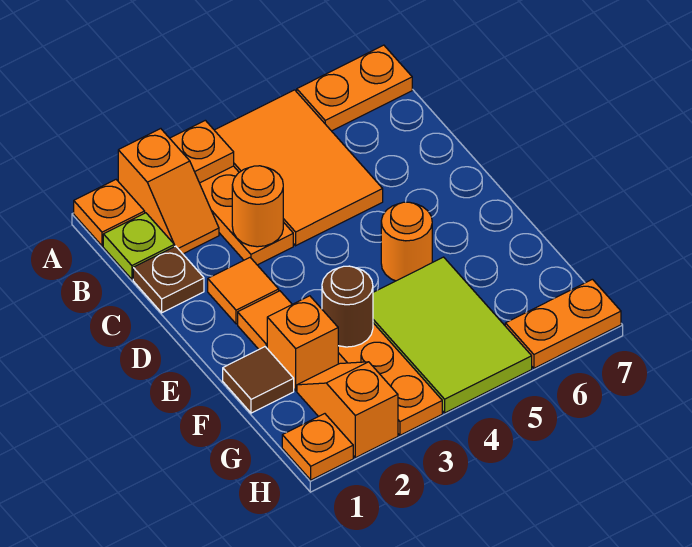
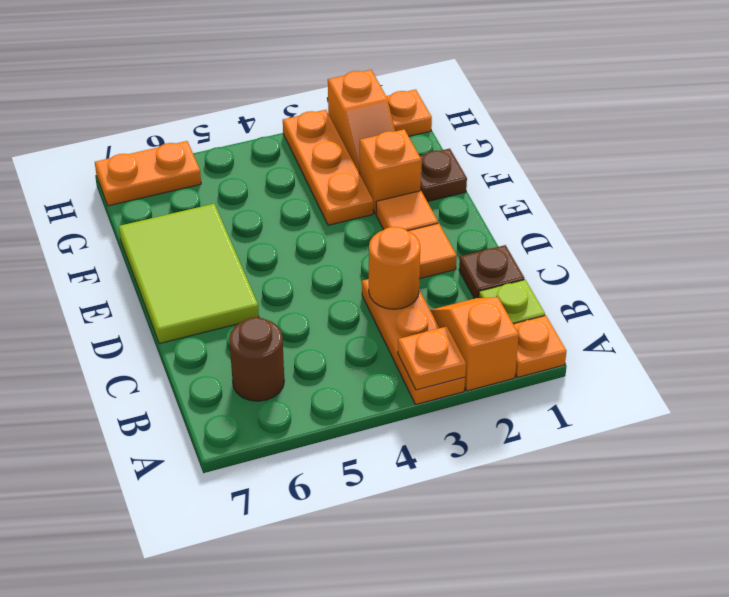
orange 2x3 tile [215,90,383,246] -> none
orange 1x2 plate [297,45,412,131] -> none
orange 1x1 round brick [381,202,432,281] -> none
brown 1x1 tile [223,347,294,413] -> brown 1x1 plate [420,149,467,202]
brown 1x1 round brick [322,266,373,347] -> brown 1x1 round brick moved to [229,317,284,401]
lime 2x3 tile [373,257,532,413] -> lime 2x3 tile moved to [119,204,259,344]

